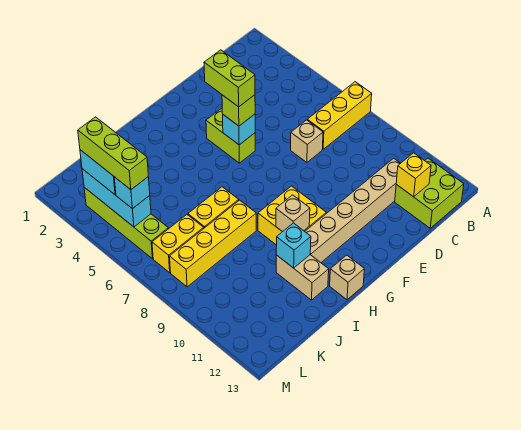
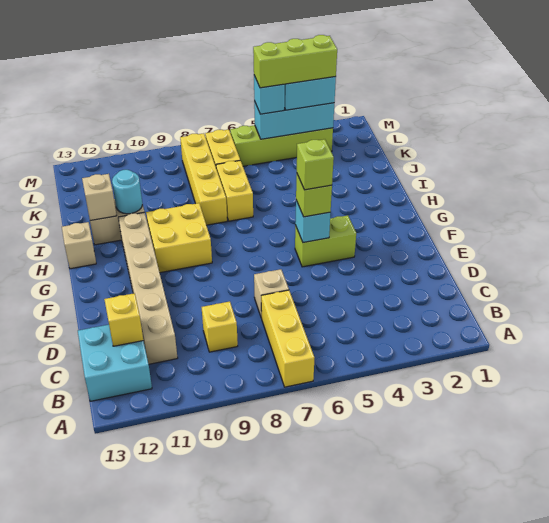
lime 2x2 brick [395,158,464,228] -> cyan 2x2 brick [78,325,152,401]
none -> yellow 1x1 brick [202,301,238,352]
lime 1x2 brick [204,50,255,107] -> lime 1x1 brick [297,139,334,190]
tan 1x1 brick [276,195,310,232] -> tan 1x1 brick moved to [82,174,117,221]
cyan 1x1 brick [276,223,311,268] -> cyan 1x1 round brick [112,170,142,214]

